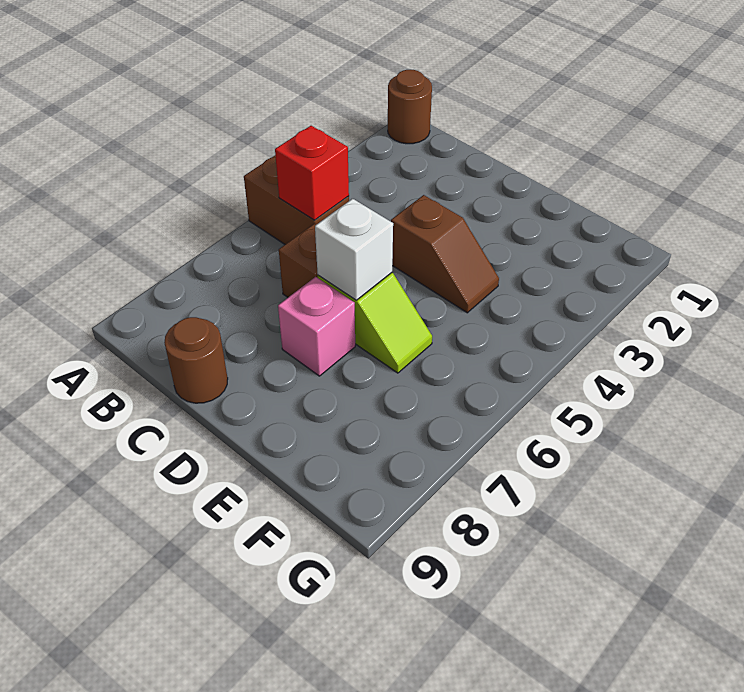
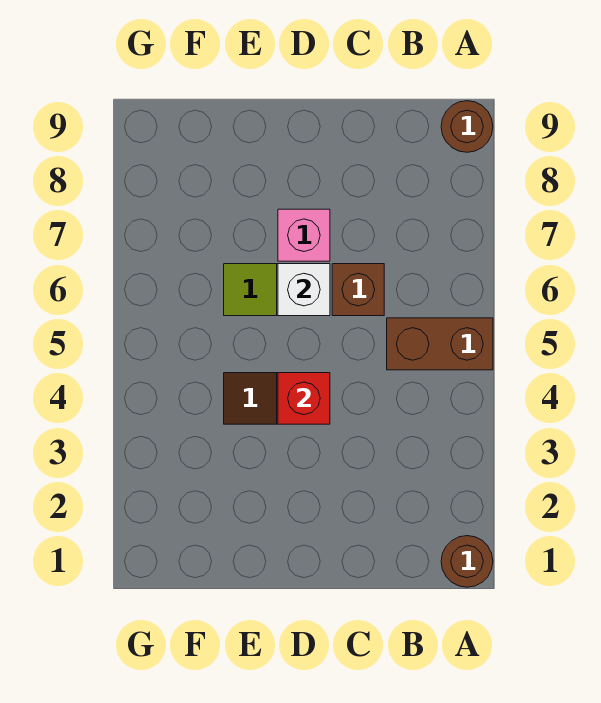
red 1x1 brick [275,126,349,220] -> red 1x1 brick moved to [278,373,330,424]
brown 1x1 round brick [164,317,228,403] -> brown 1x1 round brick moved to [441,101,493,152]

